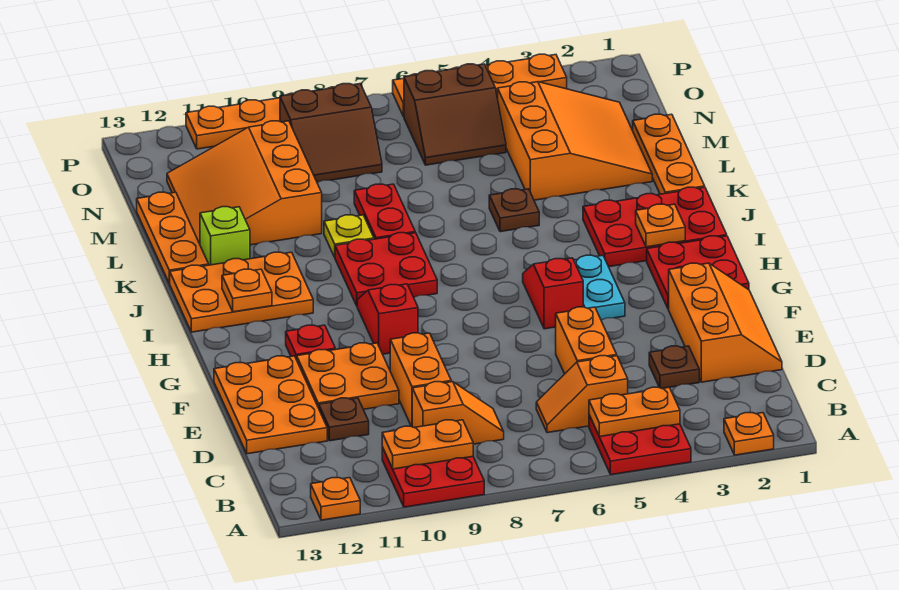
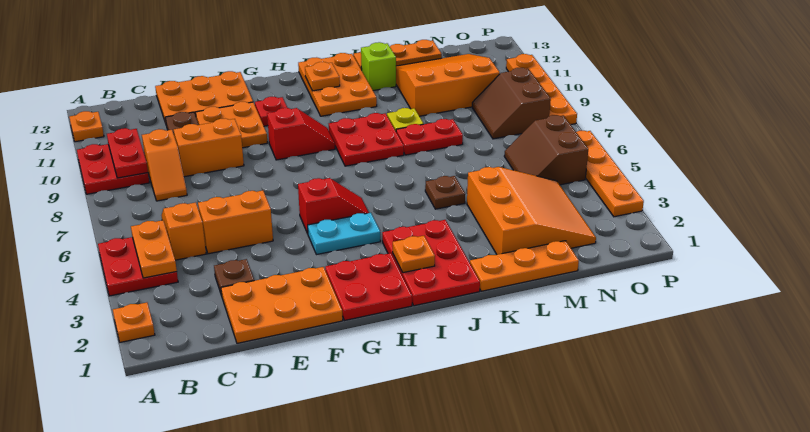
orange 1x2 plate [382,420,473,469] -> red 1x2 plate [107,128,148,178]
orange 2x3 slope [669,263,782,382] -> orange 2x3 plate [221,267,343,343]
orange 3x3 slope [498,82,652,200] -> orange 3x3 slope turned to [467,167,596,255]

